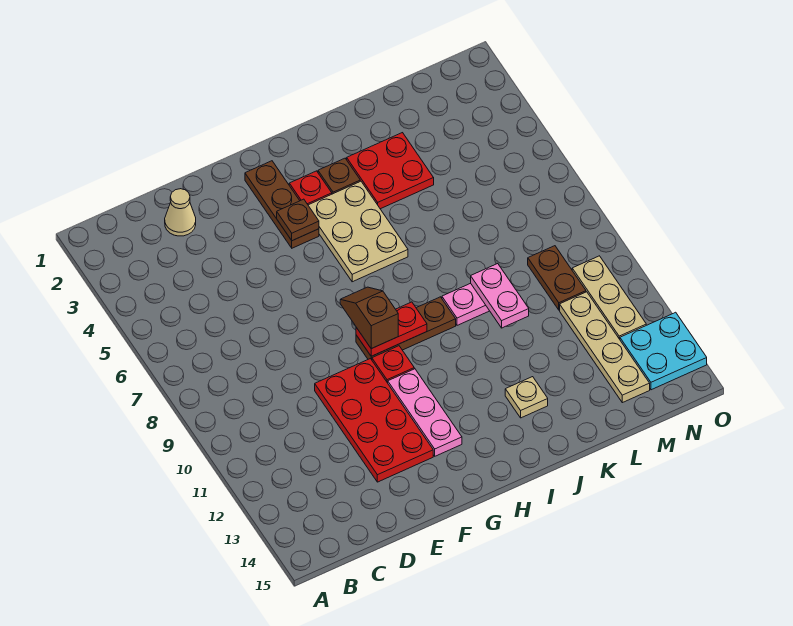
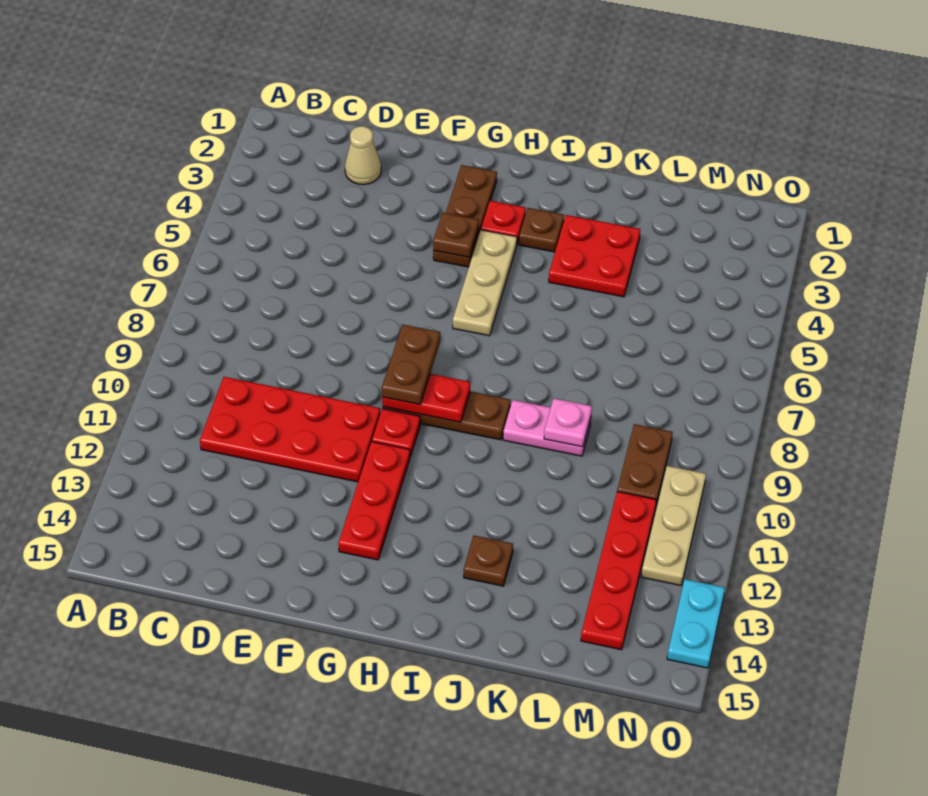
red 2x4 plate [315,359,433,482] -> red 2x4 plate turned to [200,377,380,482]
brown 1x2 slope [340,287,398,349] -> brown 1x2 plate [382,325,440,404]
pink 1x3 plate [388,369,462,456] -> red 1x3 plate [338,442,410,560]
tan 2x3 plate [308,181,408,282] -> tan 1x3 plate [453,230,517,336]
tan 1x1 plate [505,377,548,418] -> brown 1x1 plate [464,536,513,586]
pink 1x2 plate [471,264,529,328] -> pink 1x1 plate [544,398,592,447]
tan 1x4 plate [560,292,650,403] -> red 1x4 plate [581,492,657,650]
cyan 2x2 plate [620,312,707,390] -> cyan 1x2 plate [667,579,725,668]

